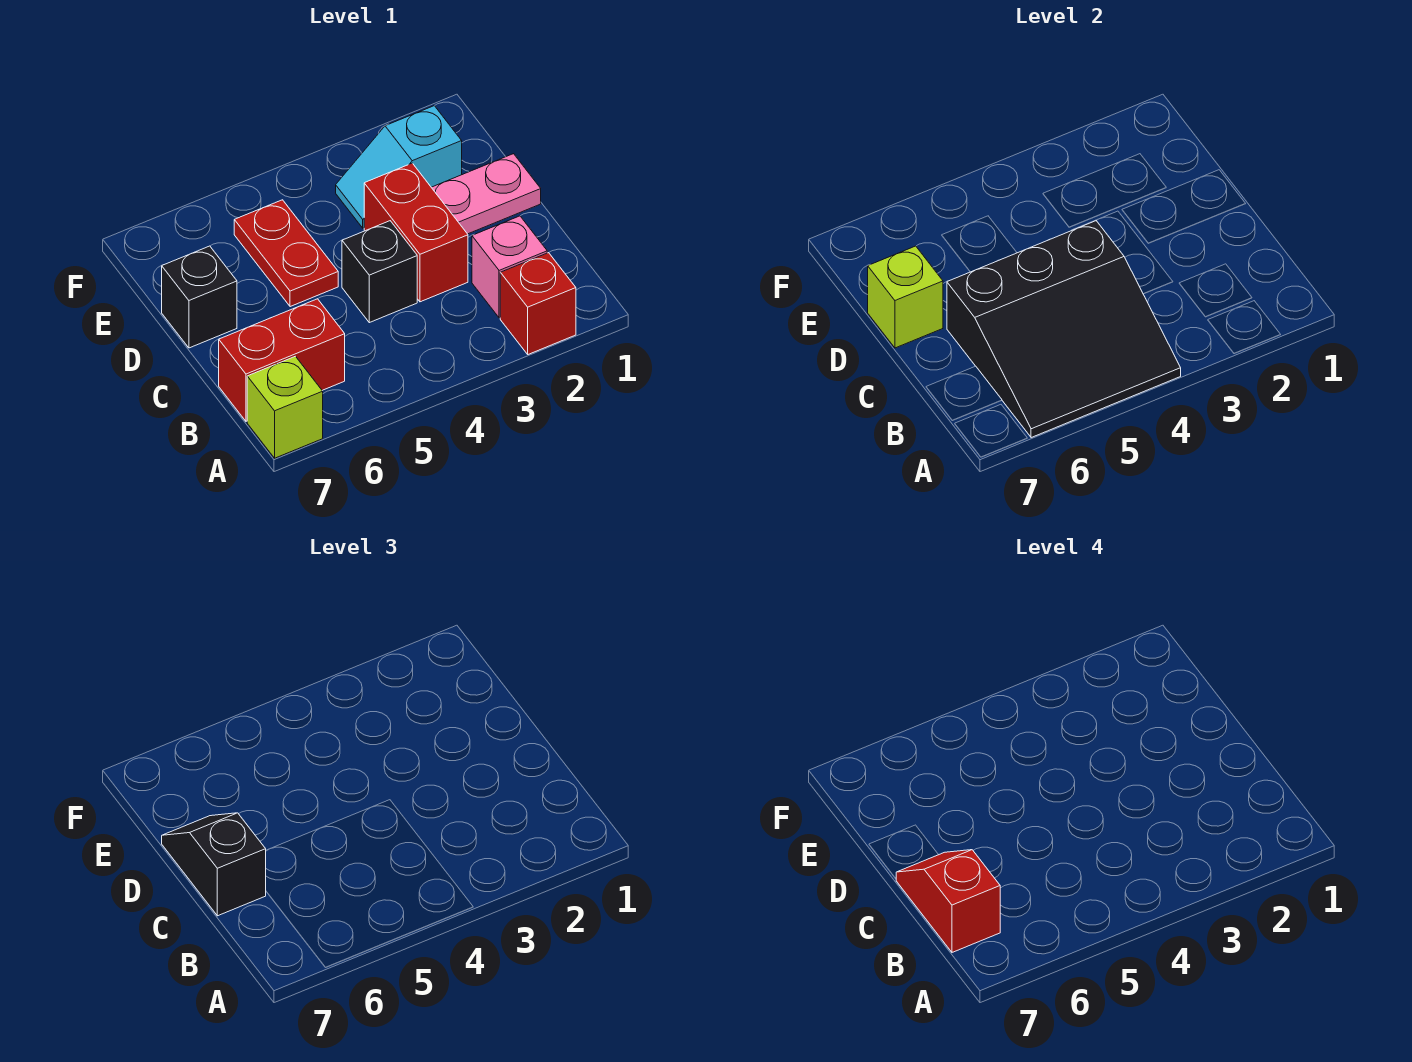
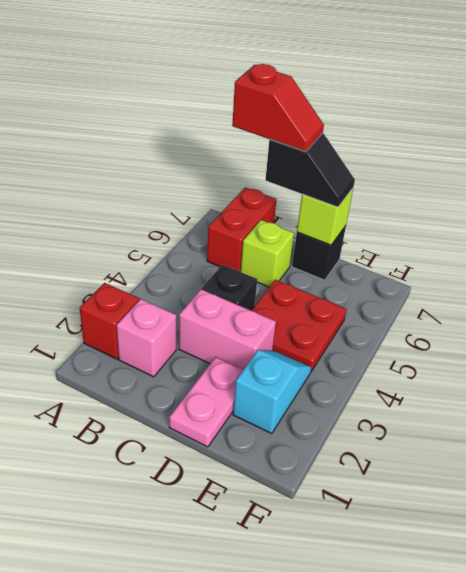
black 3x3 slope [947,221,1181,438] -> none
lime 1x1 brick [247,356,323,458] -> lime 1x1 brick moved to [241,220,294,287]
red 1x2 brick [364,163,468,302] -> pink 1x2 brick [179,289,276,370]
red 1x2 plate [234,200,338,307] -> red 2x2 plate [251,280,347,371]

